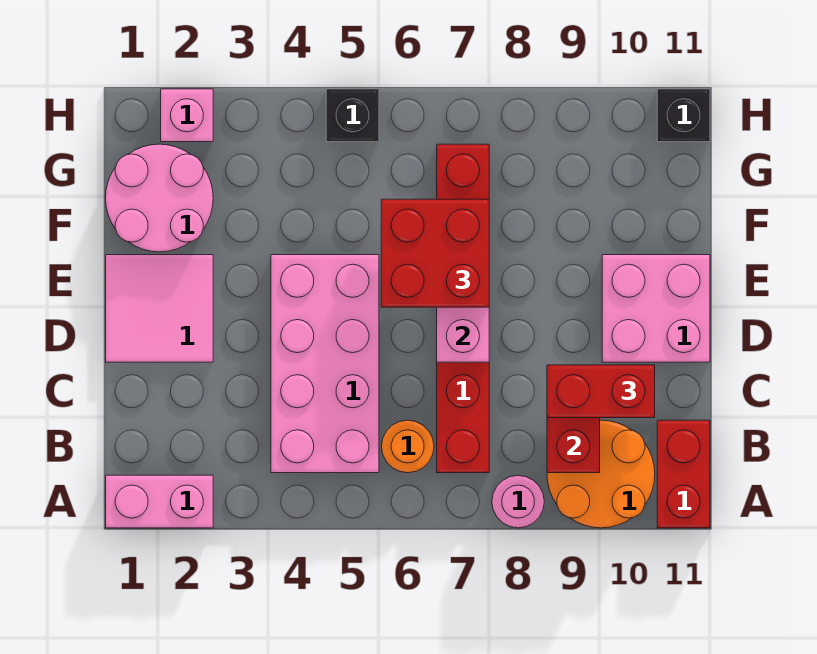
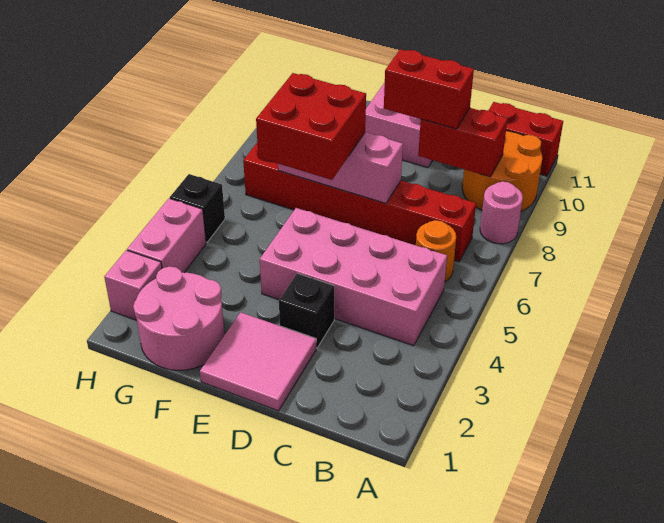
pink 1x2 brick [106,475,213,528] -> pink 1x2 brick moved to [127,198,206,273]
red 1x2 brick [547,365,655,418] -> red 1x2 brick turned to [384,49,474,129]
black 1x1 brick [657,89,710,142] -> black 1x1 brick moved to [279,273,334,348]

